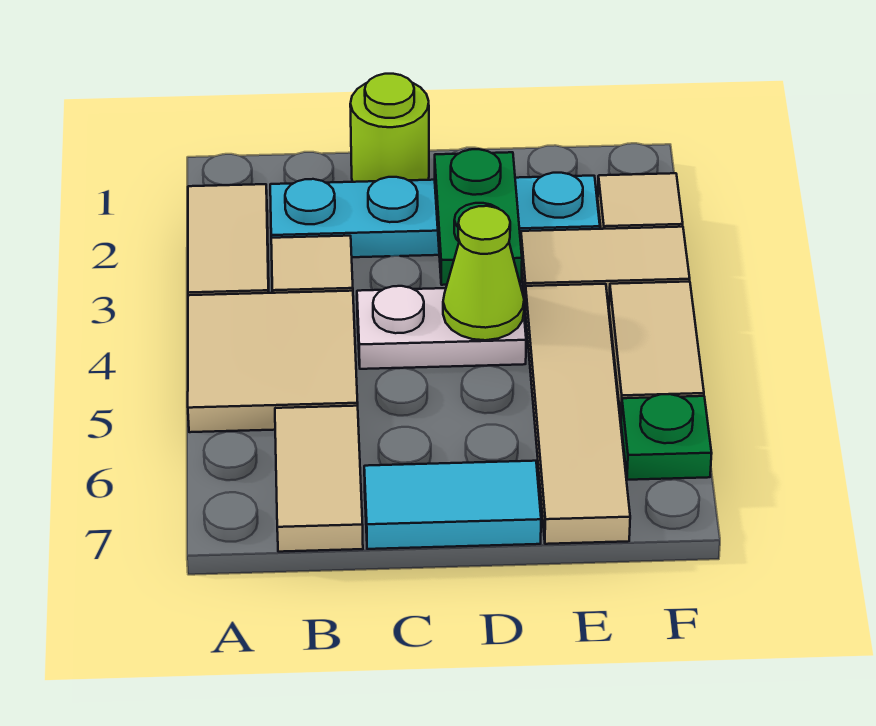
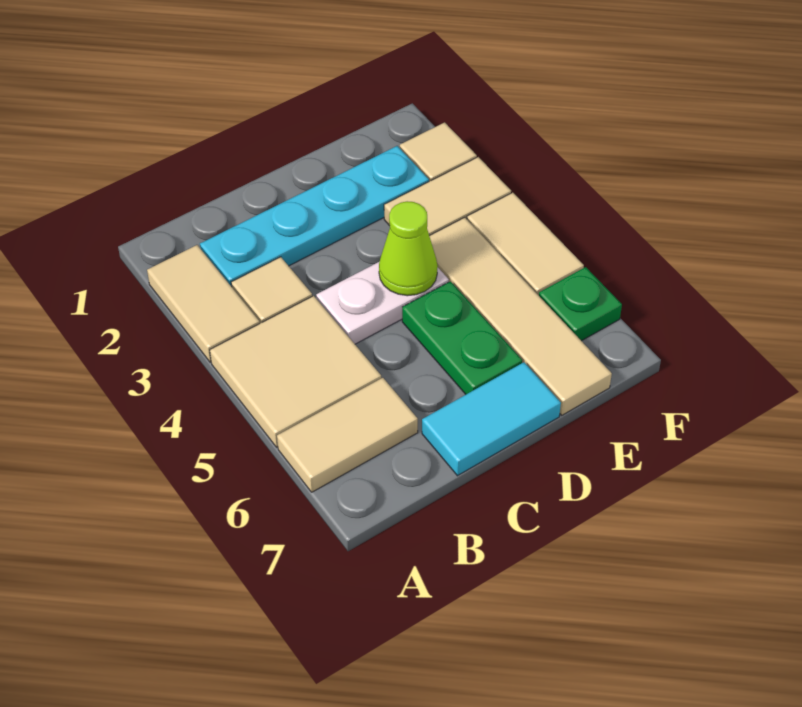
tan 1x2 tile [275,406,363,552] -> tan 1x2 tile turned to [277,378,418,492]
lime 1x1 round brick [350,74,429,182] -> none
green 1x2 plate [435,149,522,285] -> green 1x2 plate moved to [402,281,522,394]

